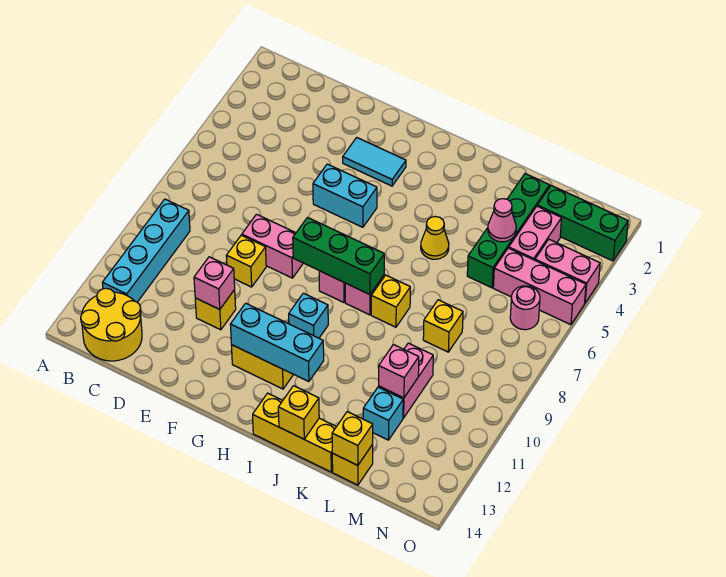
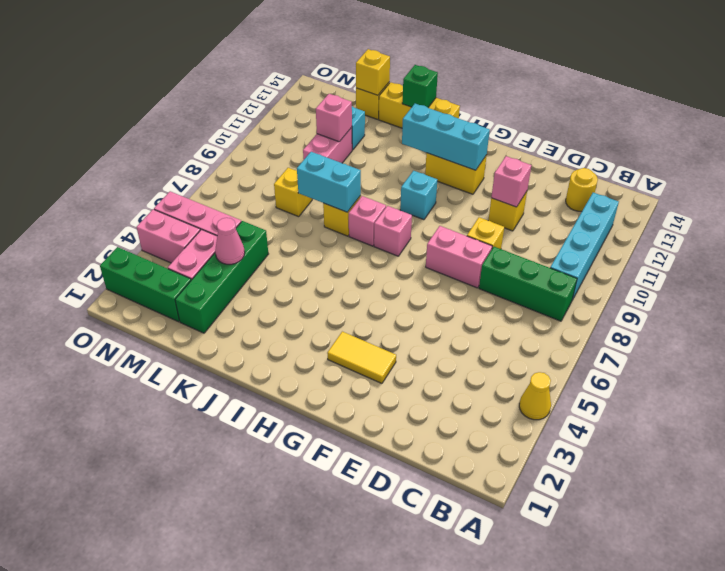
yellow 2x2 round brick [81,288,142,361] -> yellow 1x1 round brick [566,168,598,211]
cyan 1x2 tile [343,138,406,186] -> yellow 1x2 tile [327,332,396,383]
cyan 1x2 brick [313,164,377,227] -> cyan 1x2 brick moved to [297,152,361,212]
green 1x3 brick [293,218,384,294] -> green 1x3 brick moved to [479,247,577,321]
yellow 1x1 cone [421,216,449,259] -> yellow 1x1 cone moved to [519,372,551,420]
yellow 1x1 brick [278,386,319,439] -> green 1x1 brick [402,65,438,107]
pink 1x1 round brick [510,286,540,330] -> none

